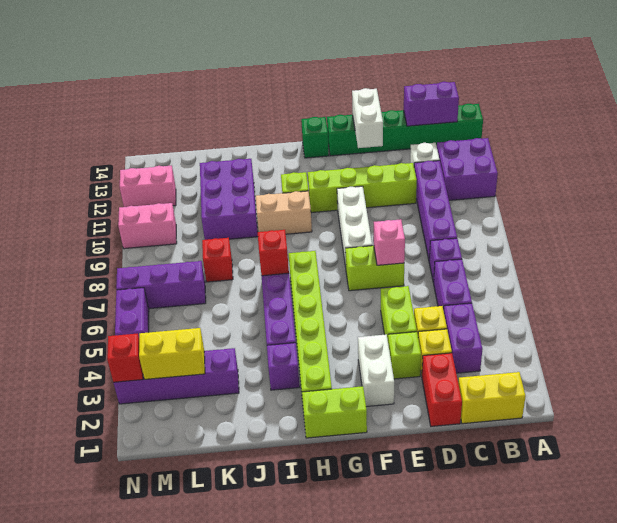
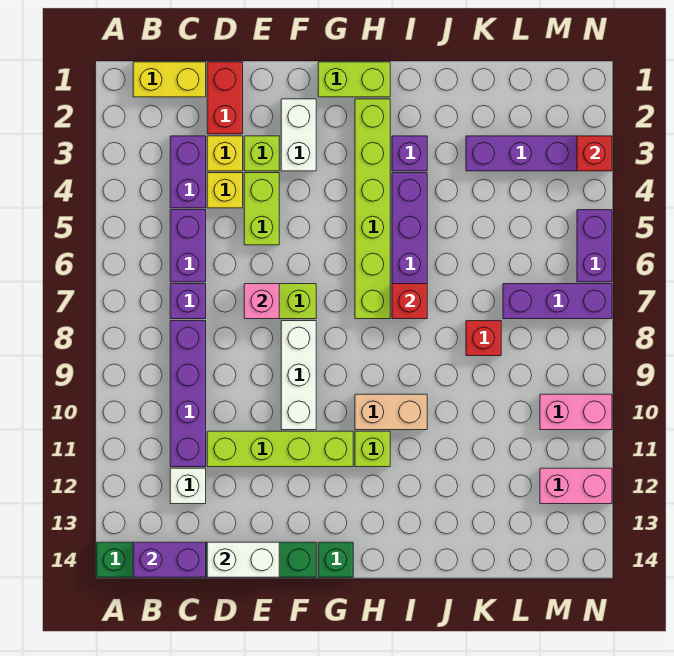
purple 2x2 brick [437,138,498,200] -> none
white 1x2 brick [352,88,383,148] -> white 1x2 brick turned to [207,542,279,577]
purple 2x3 brick [200,159,258,240] -> none
yellow 1x2 brick [139,328,205,379] -> none

